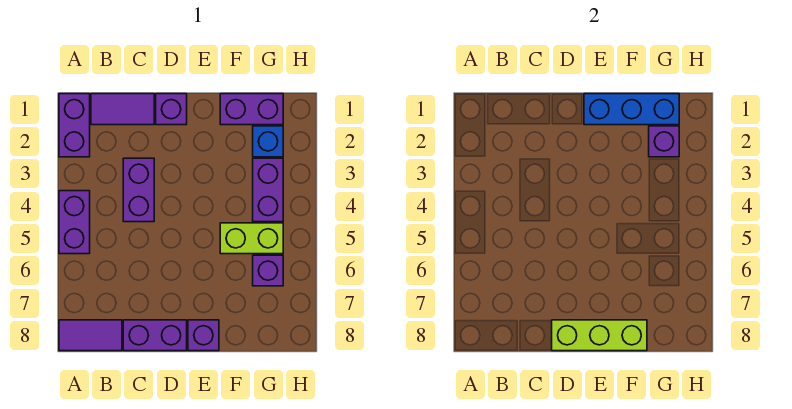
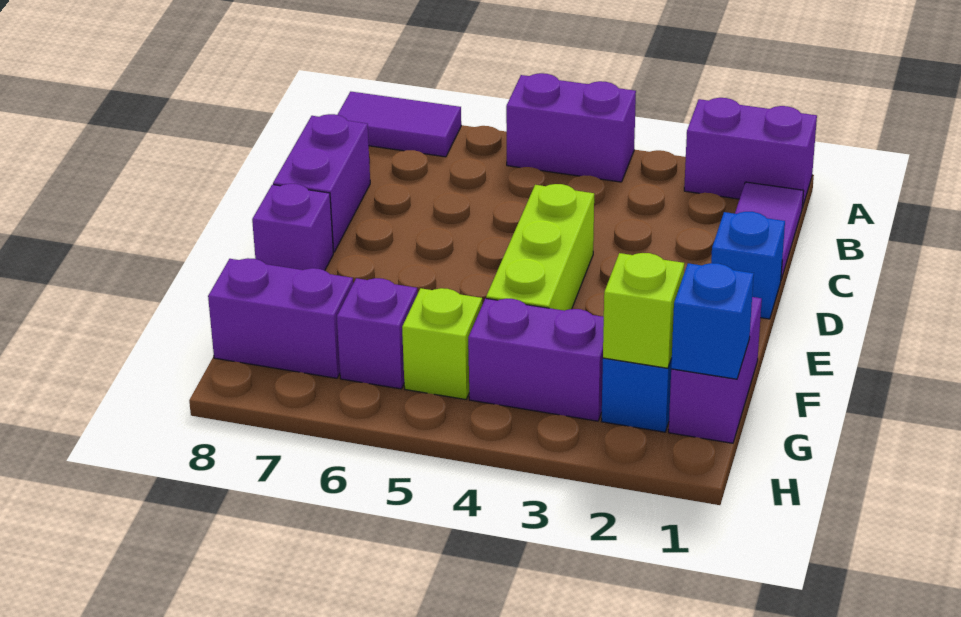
purple 1x2 tile [59,320,122,351] -> purple 1x2 tile turned to [337,92,461,157]
purple 1x2 brick [123,158,154,222] -> purple 1x2 brick moved to [208,258,353,378]
purple 1x1 brick [156,94,187,125] -> blue 1x1 brick [711,212,785,319]
lime 1x3 brick [552,320,647,351] -> lime 1x3 brick moved to [486,184,594,311]
blue 1x3 brick [584,94,679,125] -> blue 1x1 brick [671,263,754,379]
lime 1x2 brick [220,223,283,254] -> lime 1x1 brick [402,288,482,399]
purple 1x1 brick [649,126,679,157] -> lime 1x1 brick [603,253,684,368]

